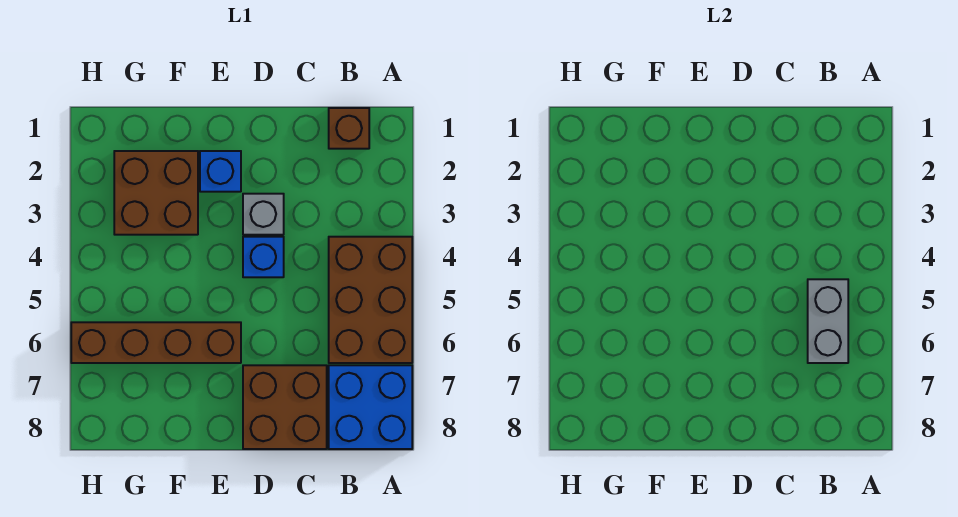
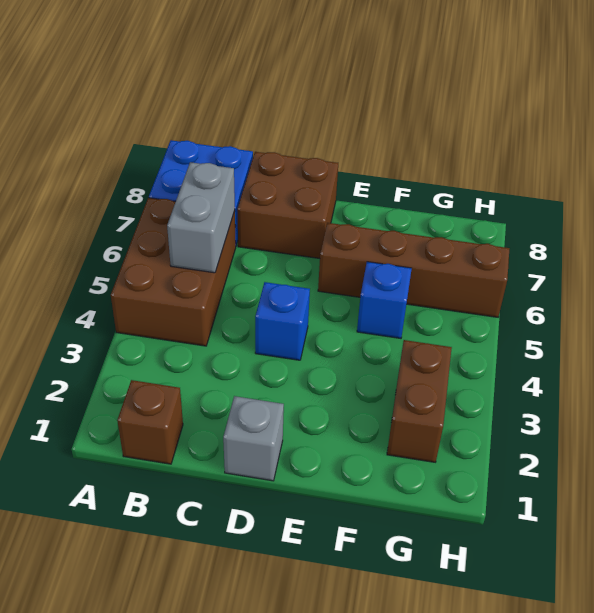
grey 1x1 brick [243,194,284,235] -> grey 1x1 brick moved to [223,396,284,481]
blue 1x1 brick [200,151,241,192] -> blue 1x1 brick moved to [357,262,412,338]
brown 2x2 brick [114,151,198,235] -> brown 1x2 brick [387,340,452,462]

